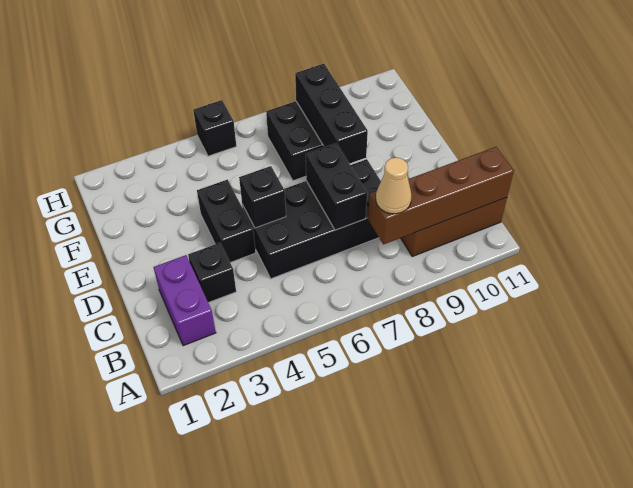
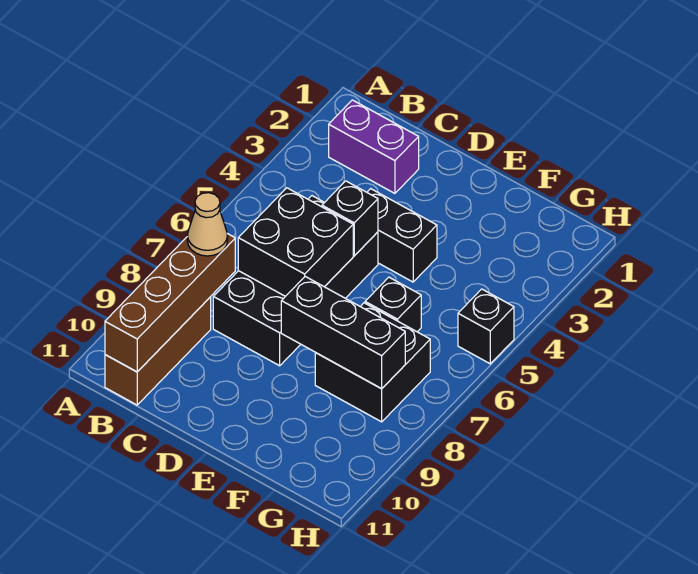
black 1x1 brick [188,243,236,303] -> black 1x1 brick moved to [365,277,421,332]
black 1x2 brick [306,143,367,230] -> black 2x2 brick [238,188,353,296]

